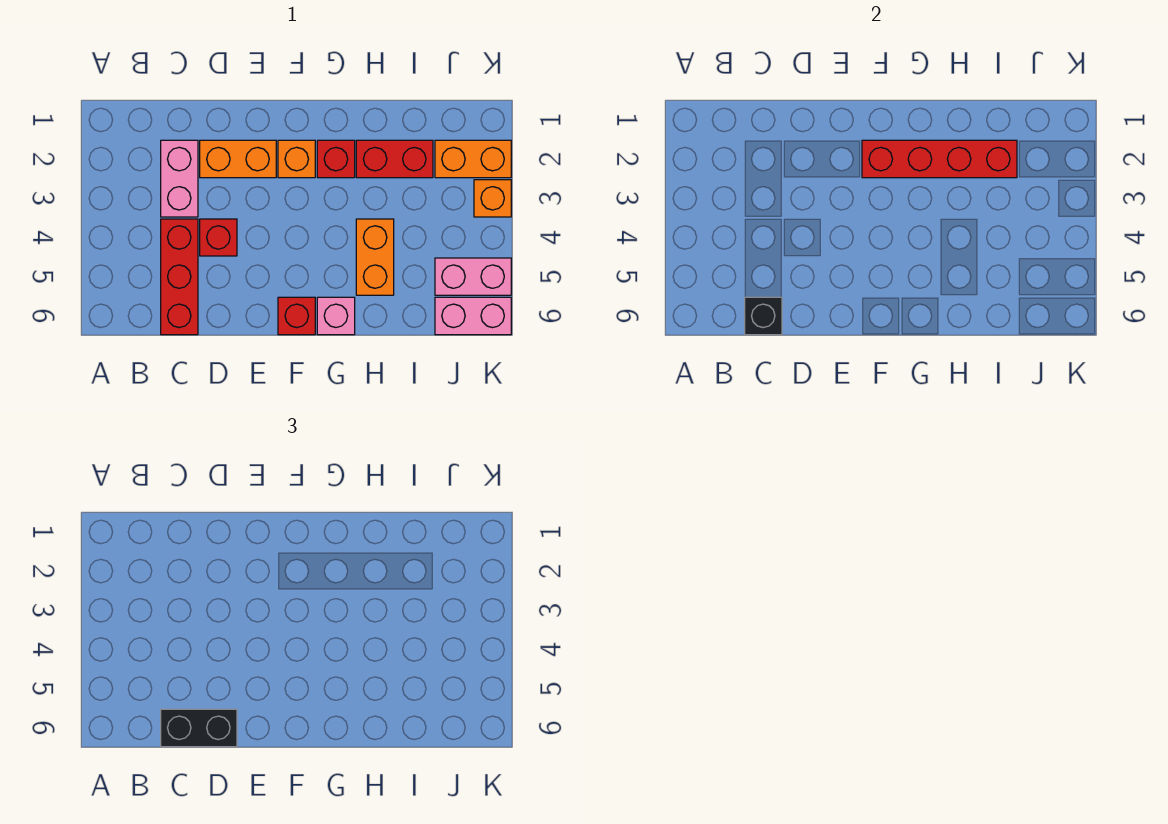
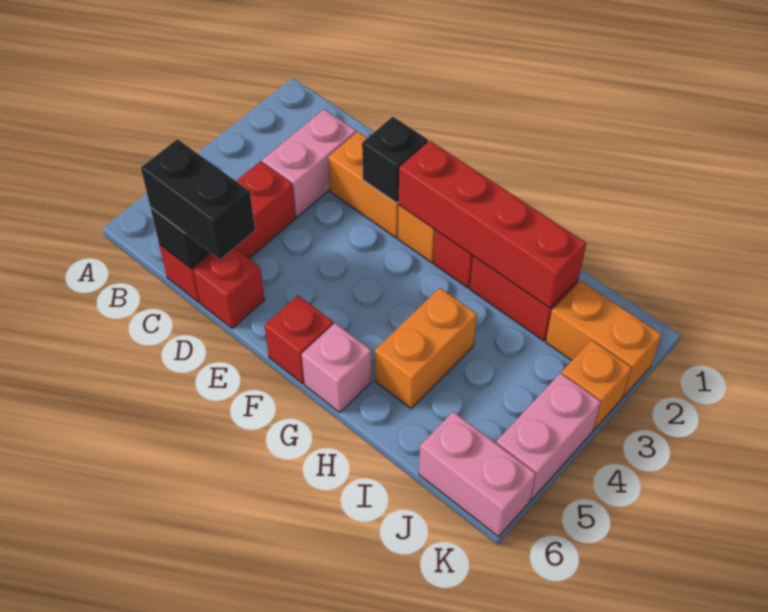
red 1x1 brick [200,219,237,256] -> red 1x1 brick moved to [193,248,265,328]
none -> black 1x1 brick [362,117,428,203]
pink 1x2 brick [435,258,511,295] -> pink 1x2 brick turned to [496,373,601,500]

